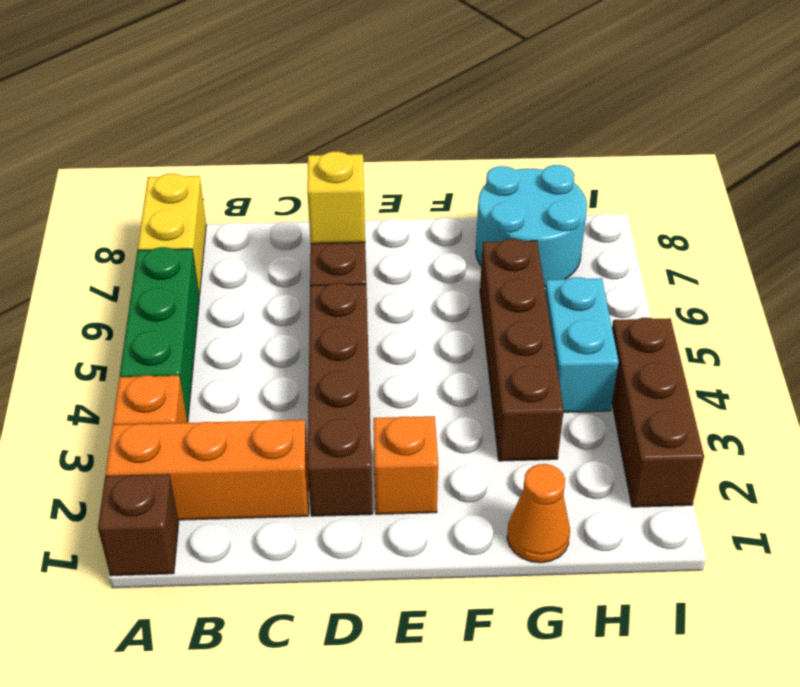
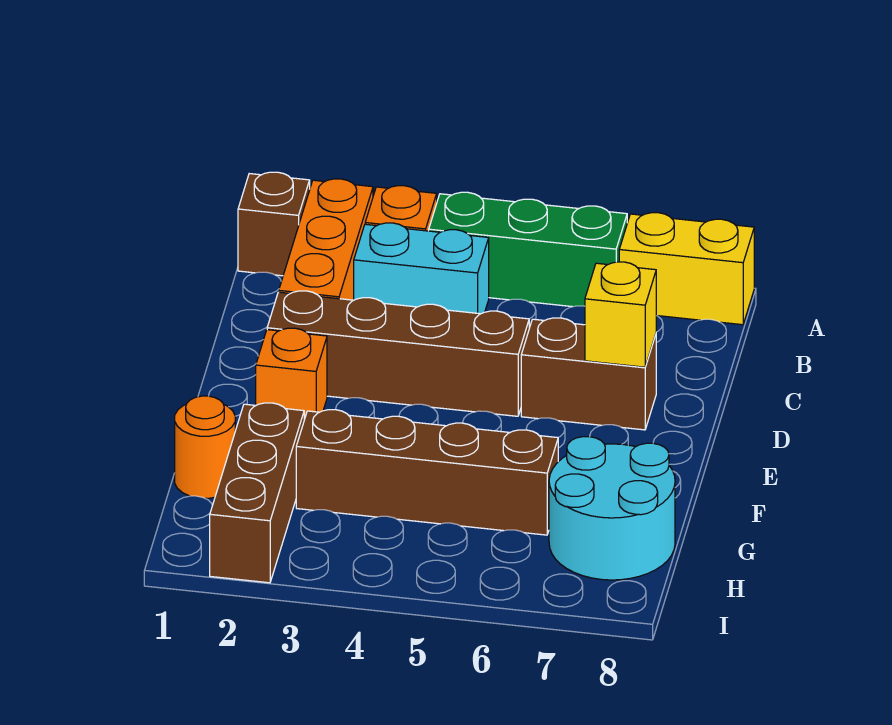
orange 1x1 cone [507,464,570,563] -> orange 1x1 round brick [175,396,235,498]
cyan 1x2 brick [545,277,619,412] -> cyan 1x2 brick moved to [354,223,489,314]
brown 1x3 brick [612,318,704,507] -> brown 1x3 brick turned to [210,403,304,583]

